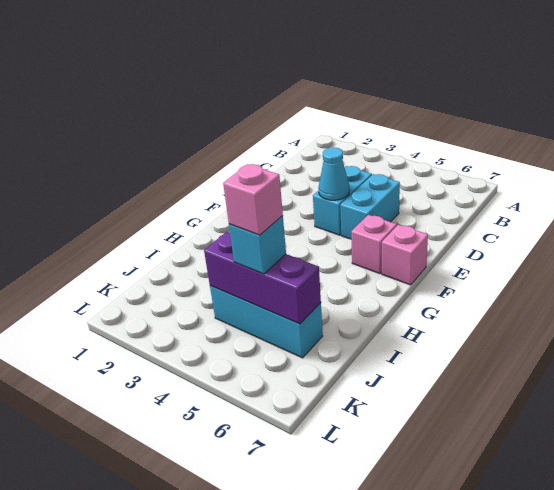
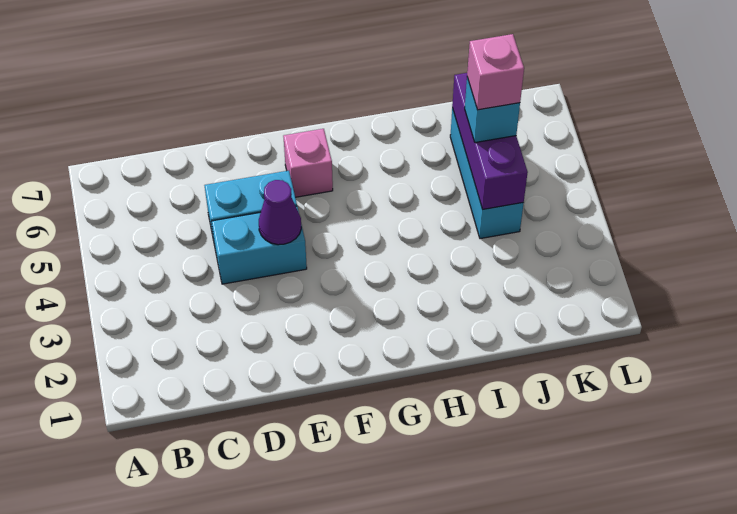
cyan 1x1 cone [318,147,350,200] -> purple 1x1 cone [259,180,301,245]
pink 1x1 brick [382,225,428,285] -> none

